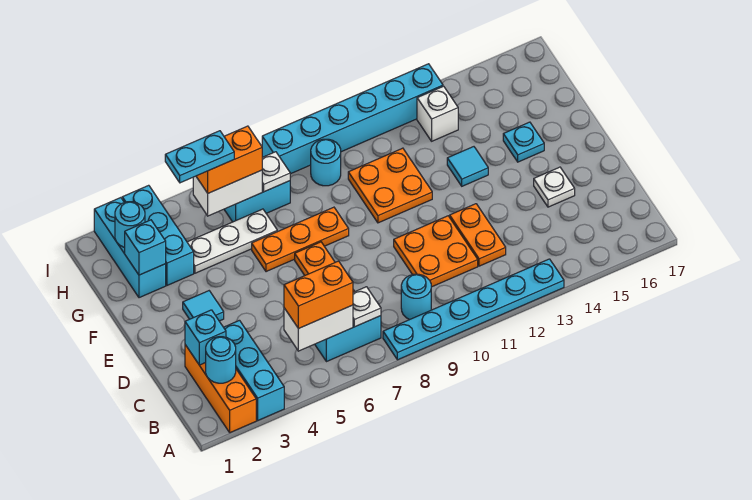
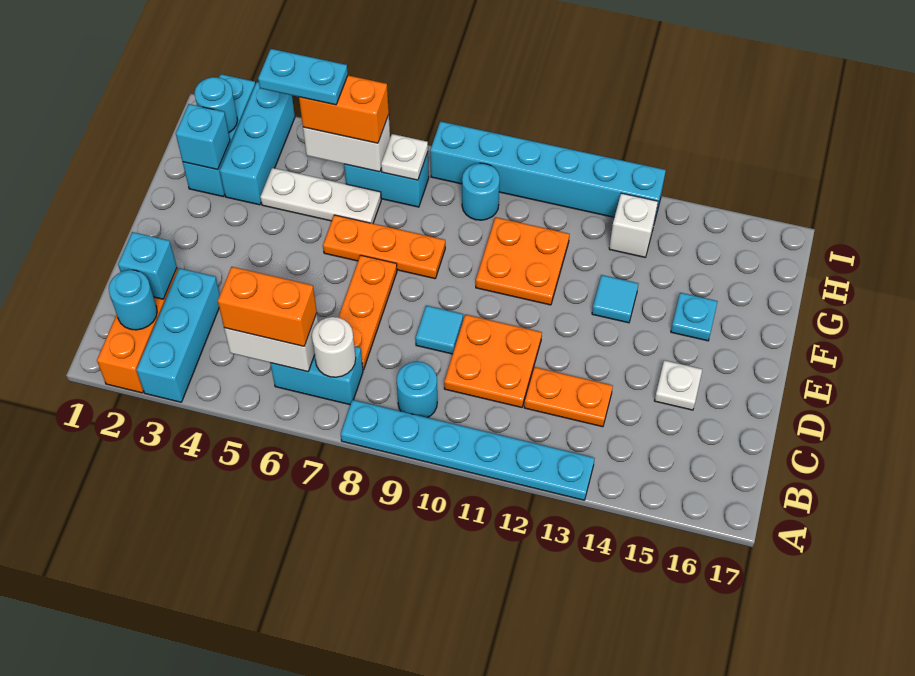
white 1x1 plate [353,287,381,327] -> white 1x1 round brick [312,317,356,377]
orange 1x2 plate [450,204,506,266] -> orange 1x2 plate turned to [524,367,613,427]
cyan 1x1 tile [183,291,224,321] -> cyan 1x1 tile moved to [416,306,463,354]

